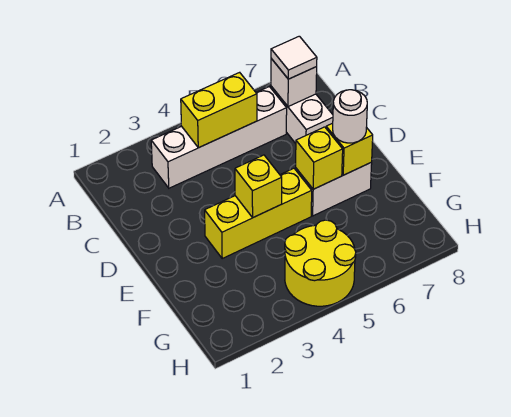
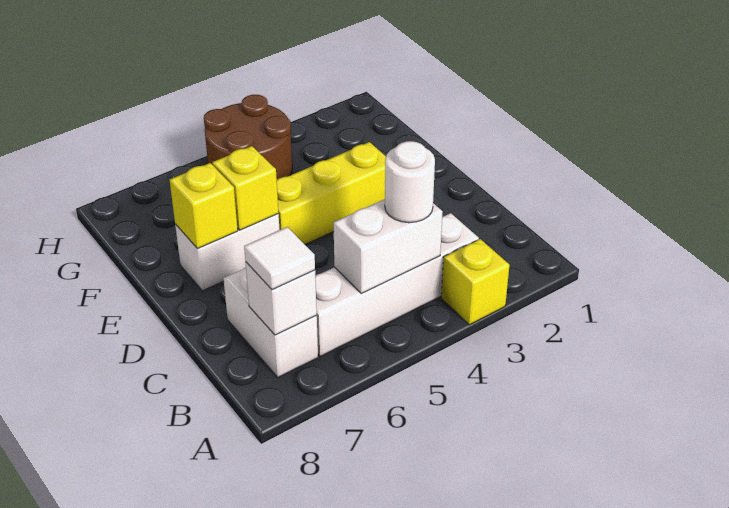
yellow 1x2 brick [181,72,257,148] -> white 1x2 brick [333,199,443,293]
yellow 1x1 brick [235,155,282,217] -> yellow 1x1 brick moved to [441,239,510,325]
white 1x1 round brick [333,90,367,143] -> white 1x1 round brick moved to [385,141,435,223]
yellow 2x2 round brick [285,220,356,306] -> brown 2x2 round brick [204,95,292,179]

